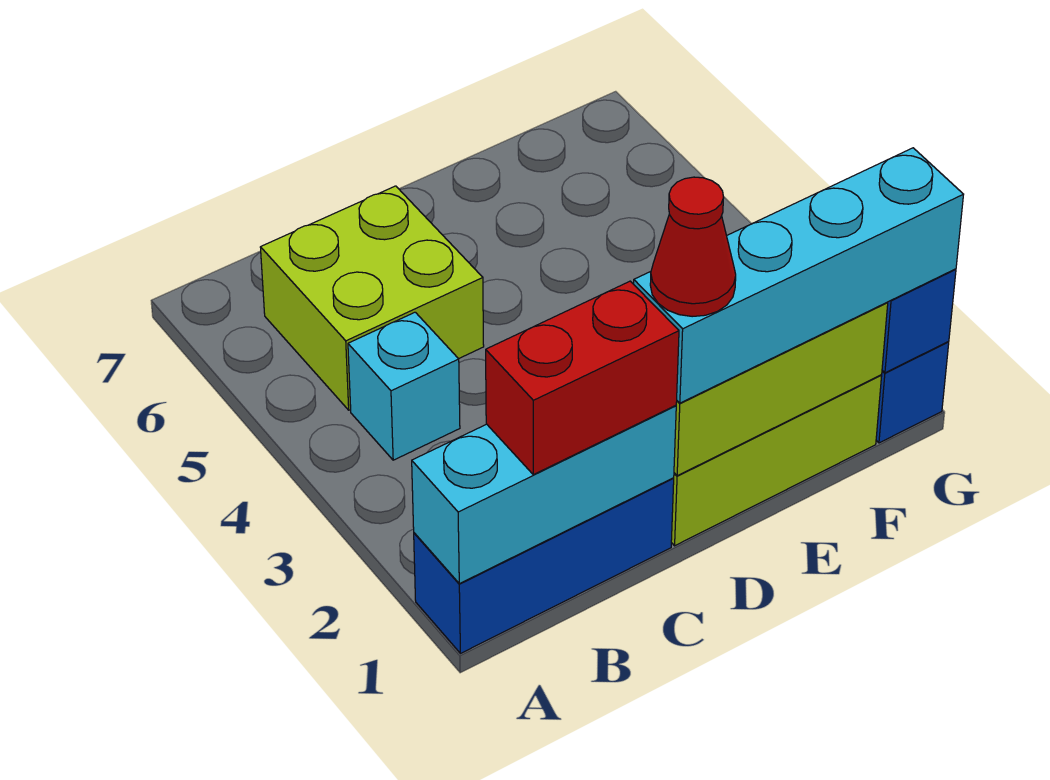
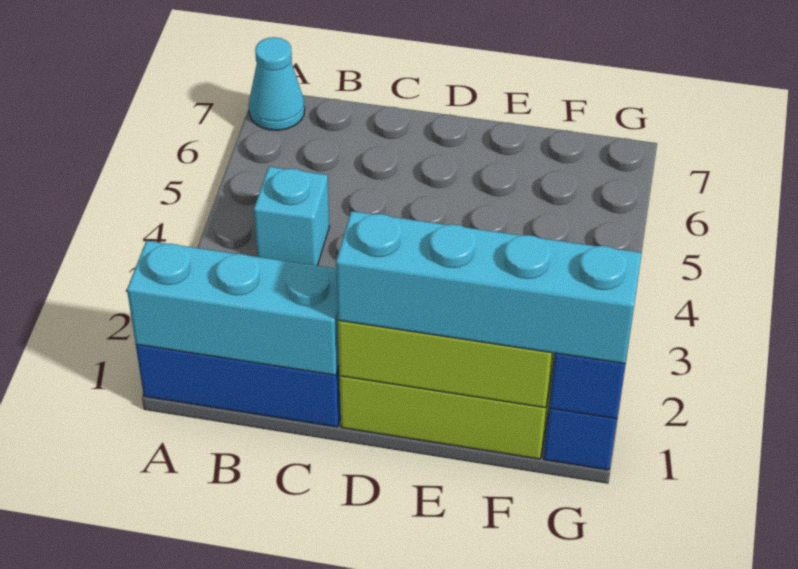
none -> cyan 1x1 cone [249,37,305,130]
red 1x2 brick [486,281,679,475] -> none
lime 2x2 brick [260,186,484,410] -> none
red 1x1 cone [650,177,736,317] -> none

